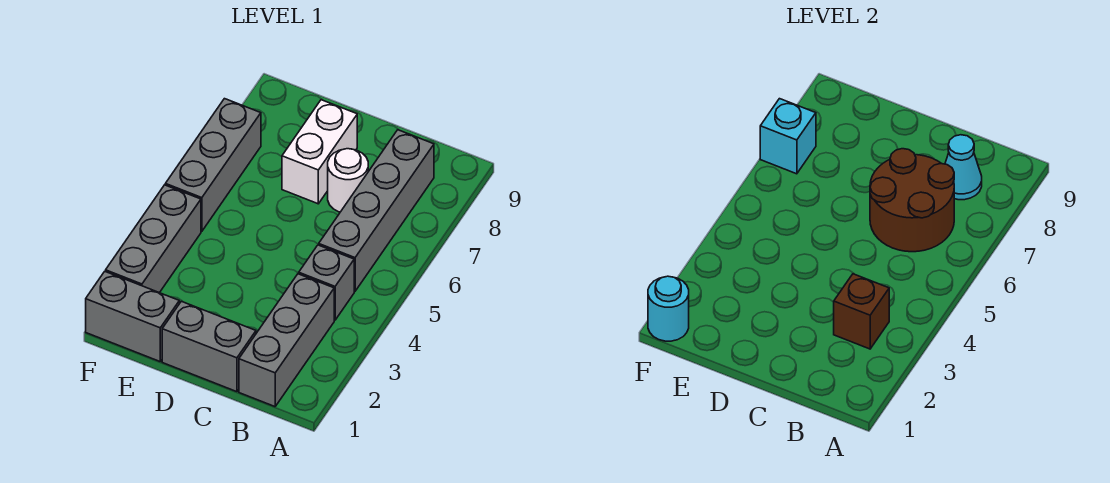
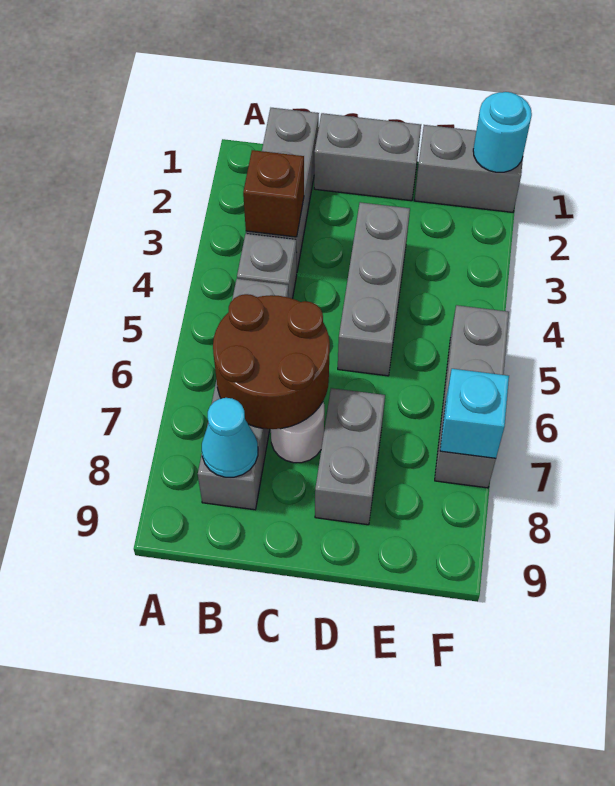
white 1x2 brick [282,100,357,204] -> grey 1x2 brick [315,388,385,525]
grey 1x3 brick [106,185,201,293] -> grey 1x3 brick moved to [338,202,410,376]

